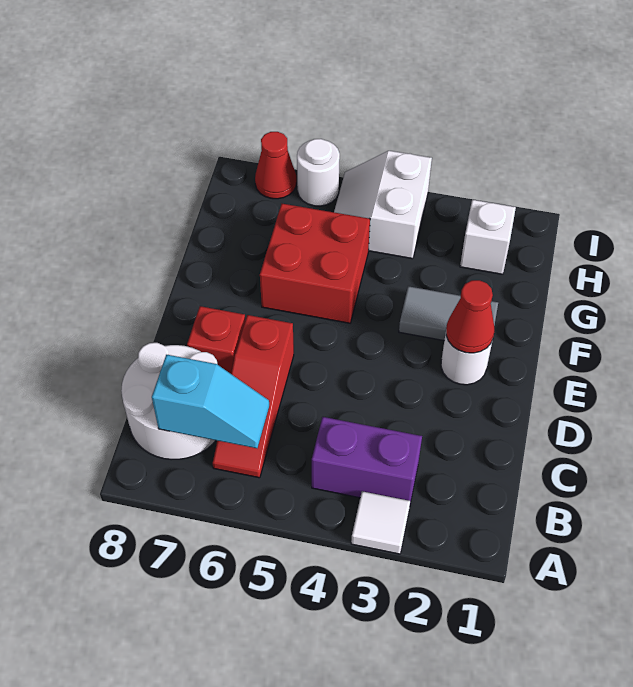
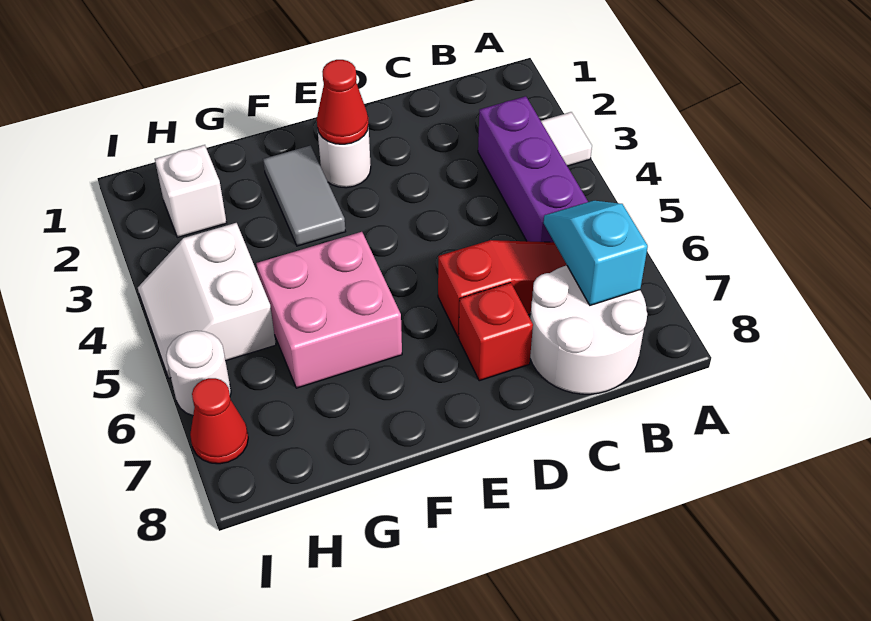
purple 1x2 brick [312,417,422,503] -> purple 1x3 brick [478,96,588,242]
red 2x2 brick [260,204,370,323] -> pink 2x2 brick [256,232,402,388]
white 2x2 slope [334,151,432,259] -> white 2x2 slope turned to [138,223,276,378]

